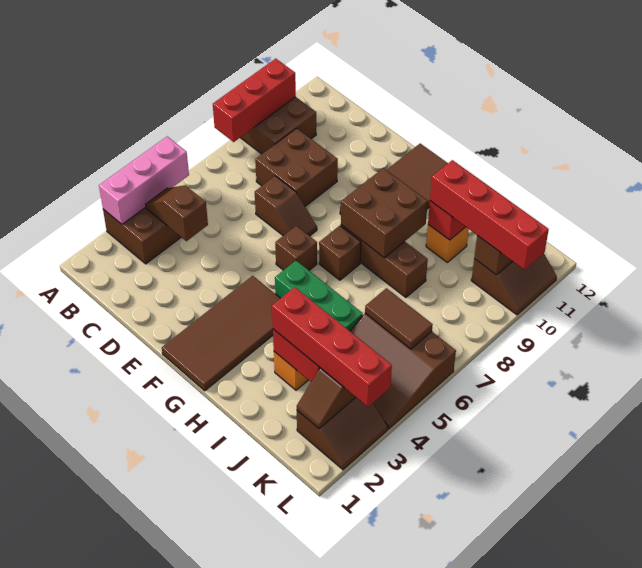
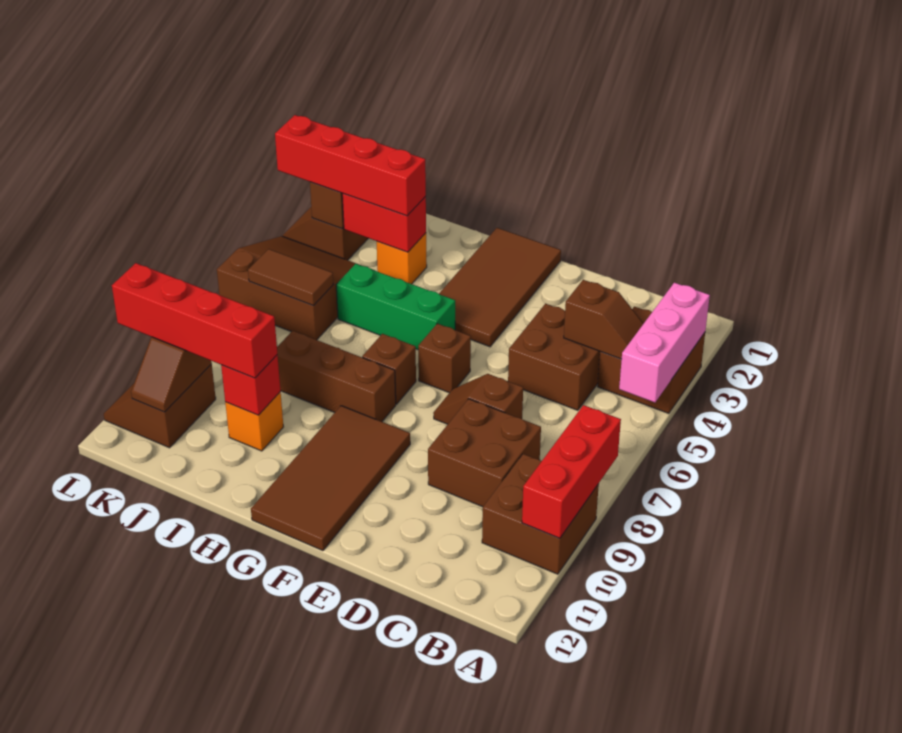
brown 2x2 brick [341,168,428,258] -> brown 2x2 brick moved to [508,304,600,410]

